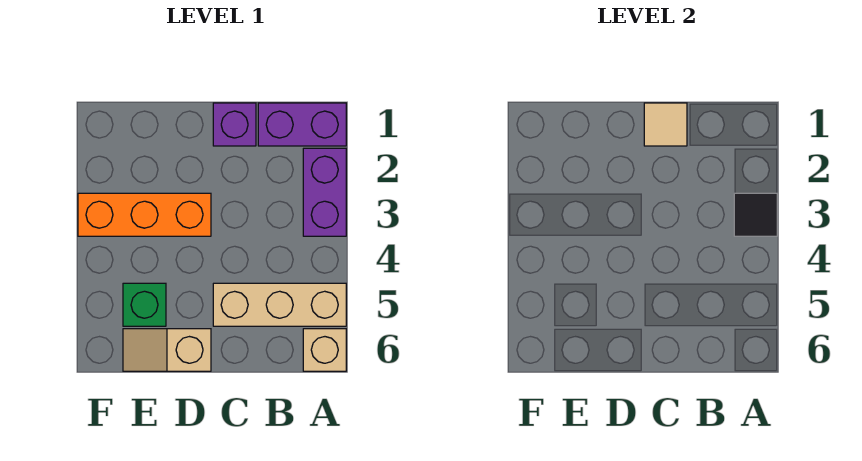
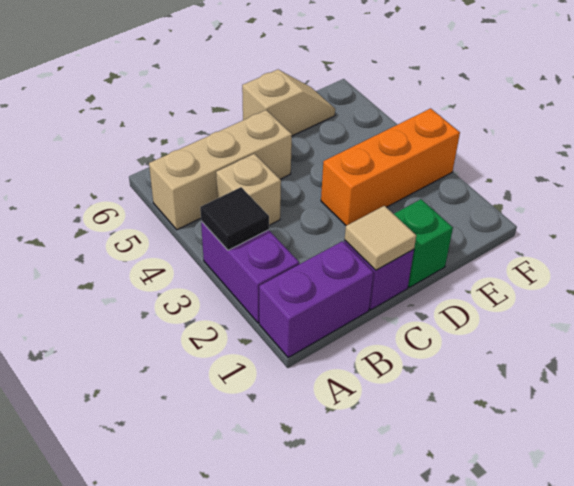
tan 1x1 brick [303,329,346,371] -> tan 1x1 brick moved to [216,154,281,225]
green 1x1 brick [123,283,166,326] -> green 1x1 brick moved to [394,199,453,287]

